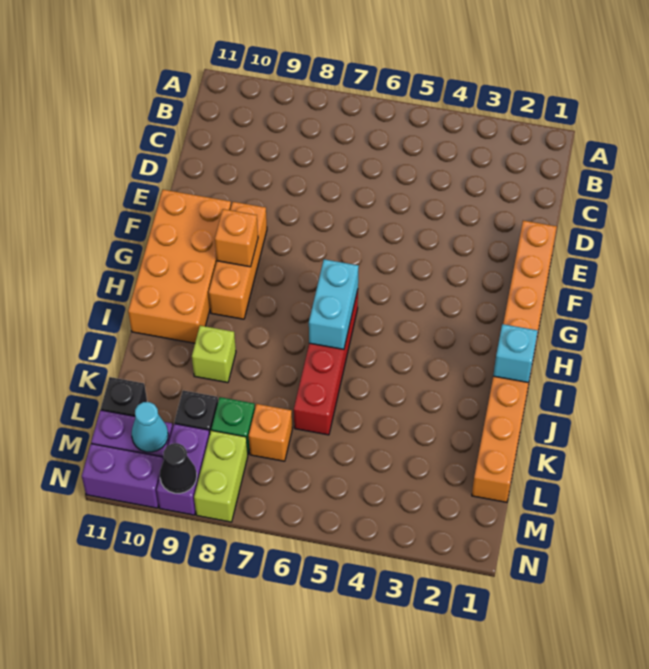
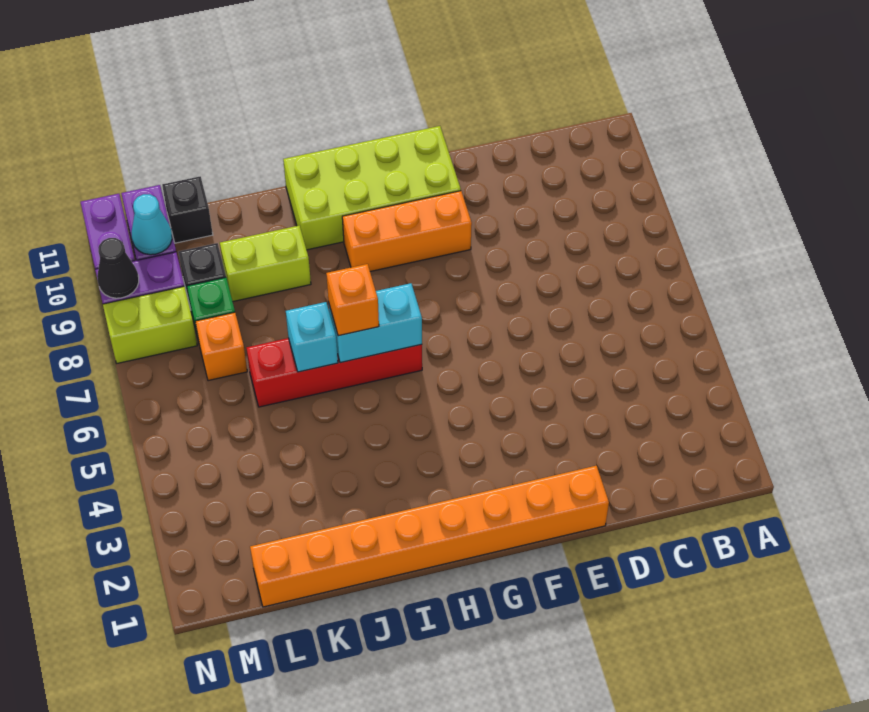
orange 2x4 brick [128,190,231,343] -> lime 2x4 brick [283,126,461,250]
orange 1x1 brick [215,209,258,267] -> orange 1x1 brick moved to [326,264,379,336]
cyan 1x1 brick [493,324,538,383] -> cyan 1x1 brick moved to [286,302,338,372]
lime 1x1 brick [192,326,236,383] -> lime 1x2 brick [220,226,311,301]

